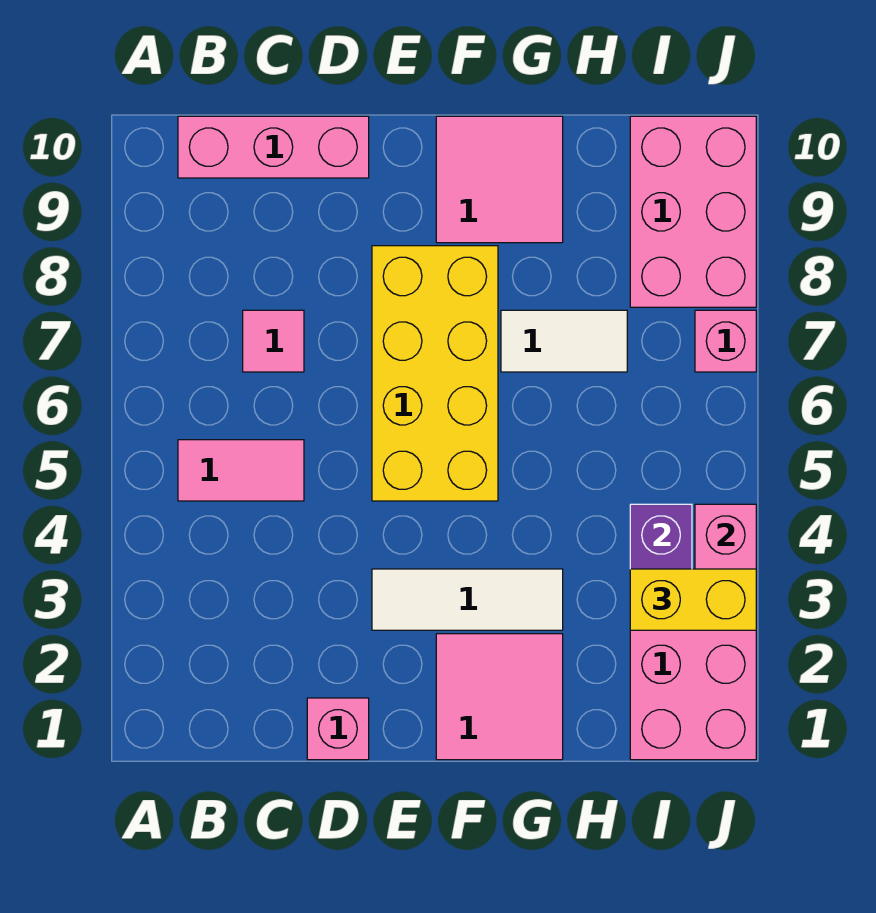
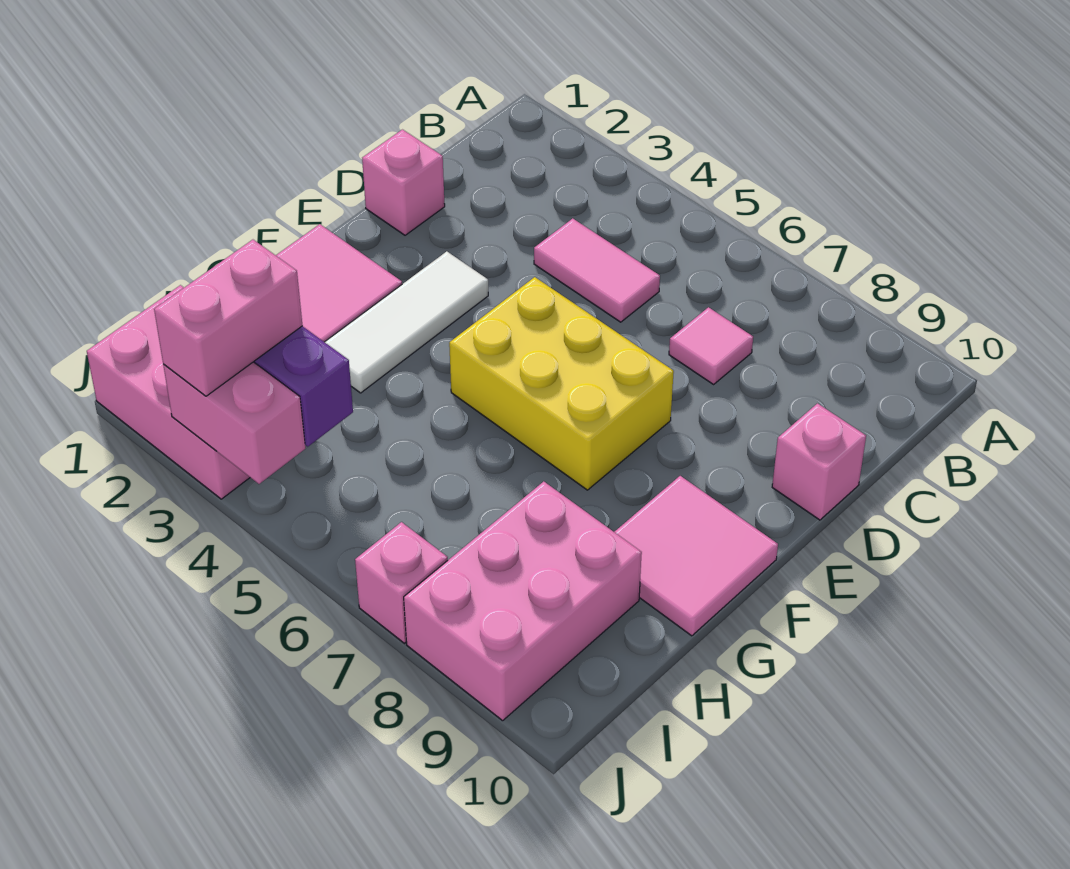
pink 1x2 tile [178,440,304,501] -> pink 1x2 tile turned to [534,218,660,322]
pink 1x3 brick [178,116,369,178] -> pink 1x1 brick [772,403,866,520]
yellow 2x4 brick [372,246,498,501] -> yellow 2x3 brick [449,277,674,490]
white 1x2 tile [501,310,627,372] -> none
yellow 1x2 brick [630,569,756,630] -> pink 1x2 brick [154,240,303,396]
pink 2x3 brick [630,116,756,307] -> pink 2x3 brick turned to [404,481,642,721]

